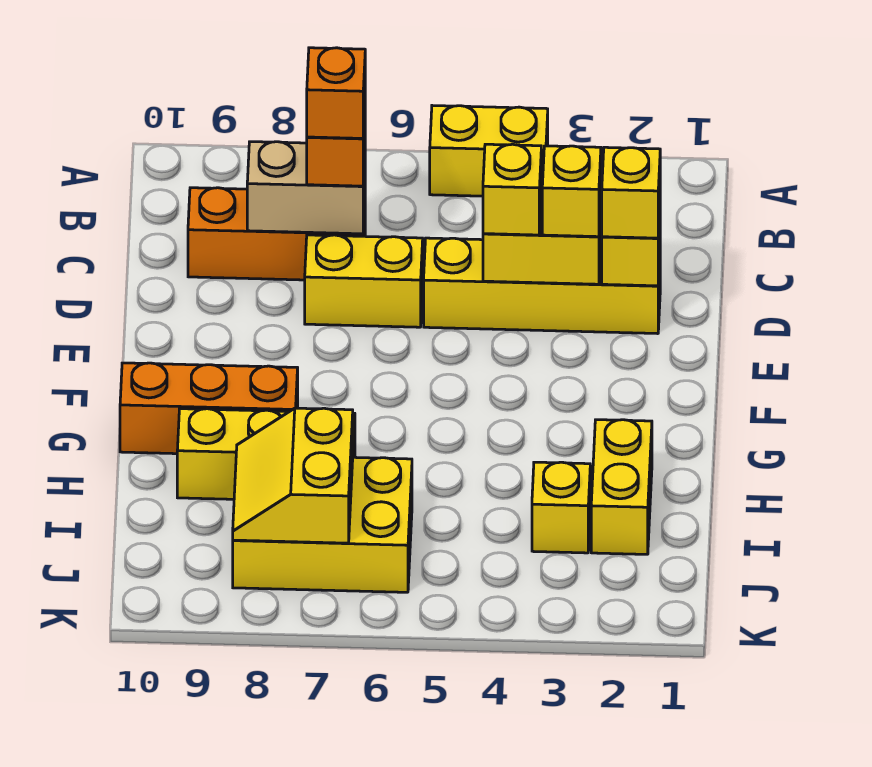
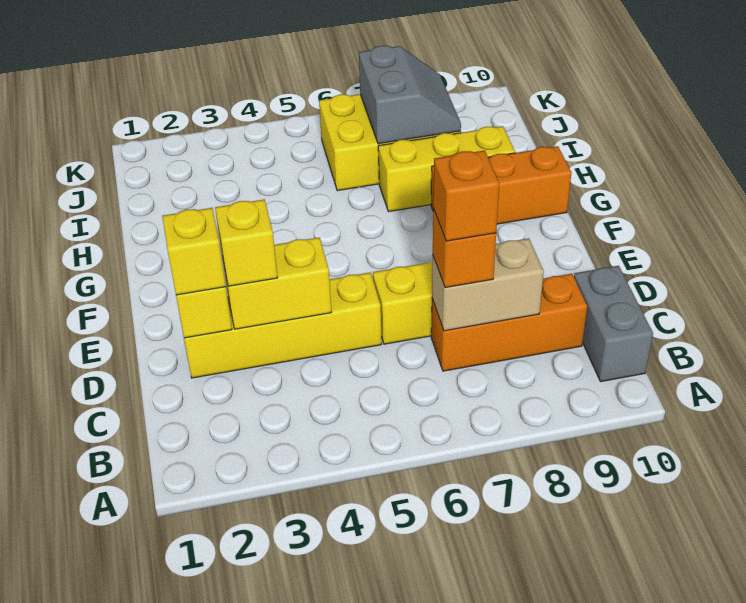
yellow 1x2 brick [430,106,548,196] -> none
none -> grey 1x2 brick [574,266,653,382]
yellow 1x1 brick [483,144,541,235] -> none
yellow 1x2 brick [591,420,652,554] -> none
yellow 1x1 brick [532,462,590,553] -> none
yellow 2x2 slope [233,408,353,543] -> grey 2x2 slope [359,46,461,144]

